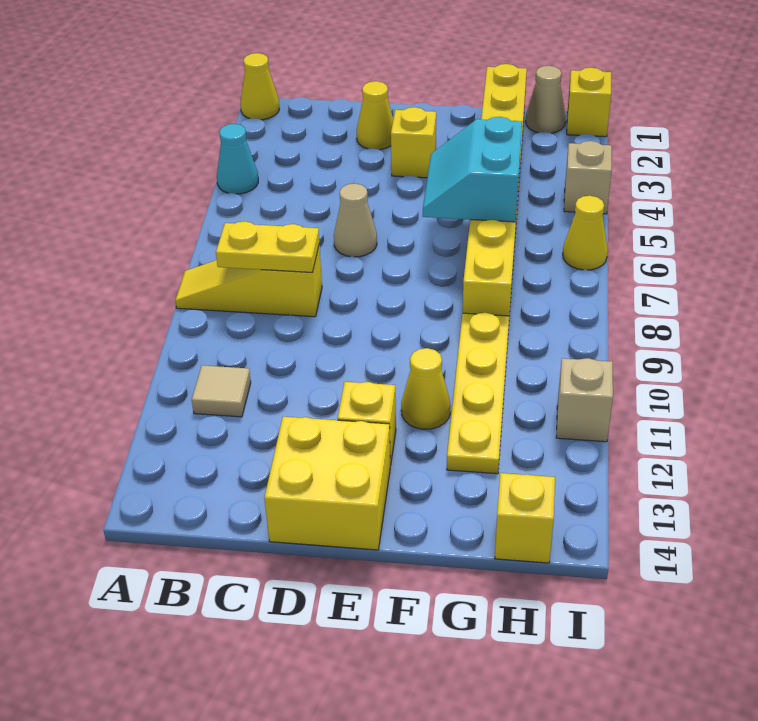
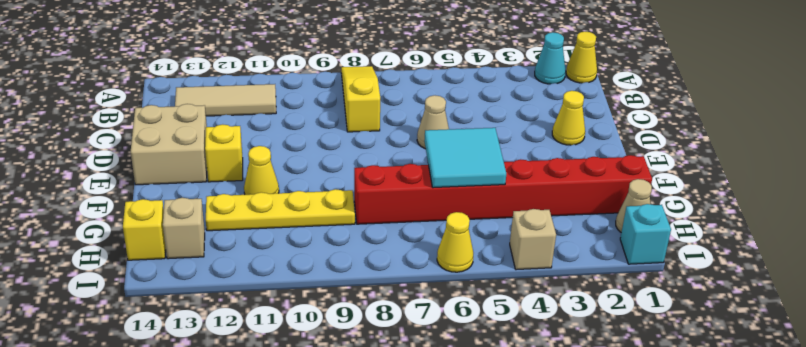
cyan 1x1 cone [217,124,258,194] -> cyan 1x1 cone moved to [535,32,566,84]
yellow 1x2 plate [216,221,319,273] -> none
tan 1x1 tile [192,365,251,417] -> tan 1x3 tile [175,84,276,116]
yellow 2x2 brick [264,417,390,550] -> tan 2x2 brick [131,104,207,185]
yellow 1x1 brick [391,107,436,178] -> none
cyan 2x2 slope [423,117,522,222] -> cyan 2x2 tile [424,128,506,188]
yellow 1x8 brick [463,64,527,316] -> red 1x8 brick [354,155,652,224]
yellow 1x1 brick [567,68,611,137] -> cyan 1x1 brick [620,204,671,264]
tan 1x1 brick [556,358,613,442] -> tan 1x1 brick moved to [163,198,205,259]

